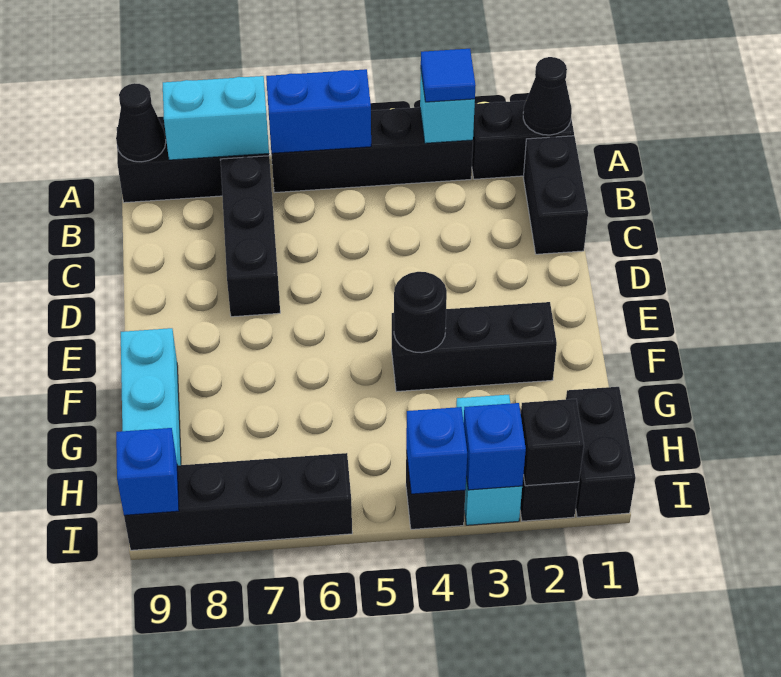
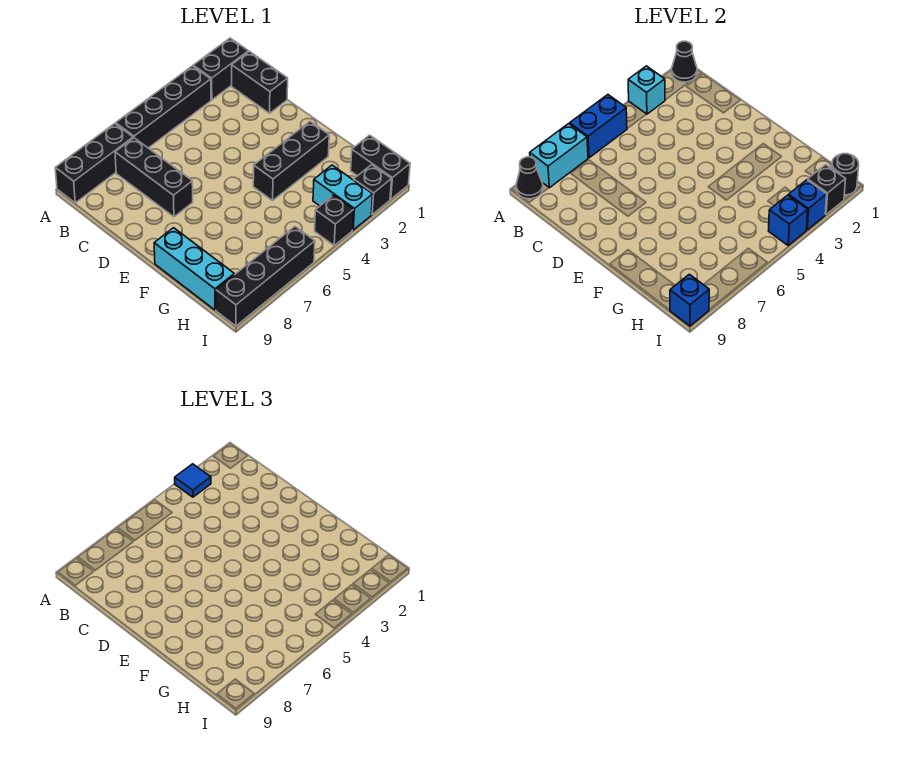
black 1x1 round brick [394,272,447,353] -> black 1x1 round brick moved to [832,154,859,195]

